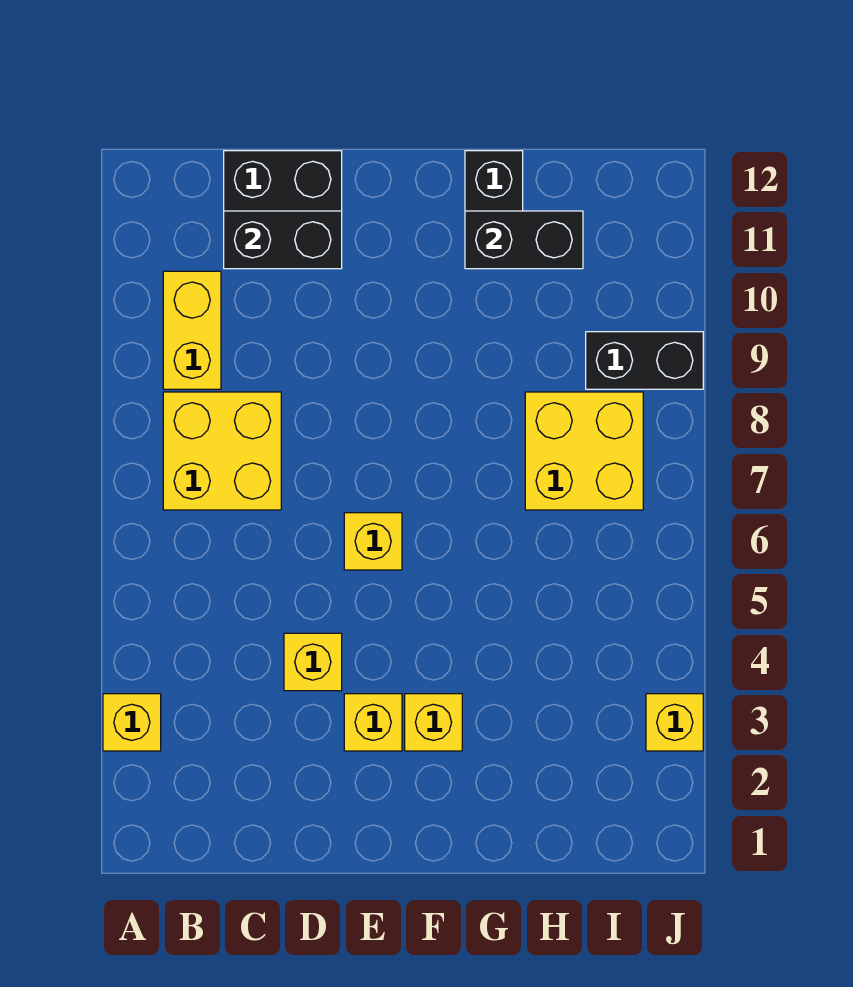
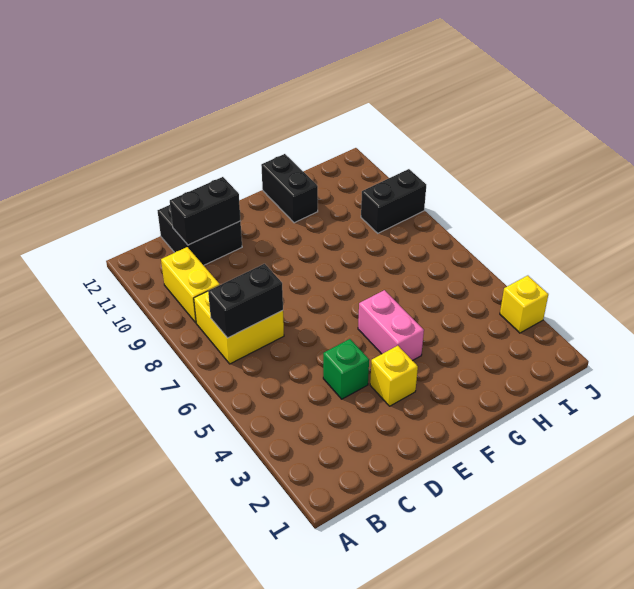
yellow 1x1 brick [103,694,161,751] -> none
yellow 1x1 brick [284,633,342,691] -> green 1x1 brick [323,339,369,399]
yellow 1x1 brick [344,513,402,570] -> none
yellow 1x1 brick [405,694,462,751] -> none
none -> pink 1x2 brick [358,290,424,361]
black 1x2 brick [465,211,583,269] -> black 1x2 brick moved to [208,264,283,338]
yellow 2x2 brick [525,392,643,510] -> none

